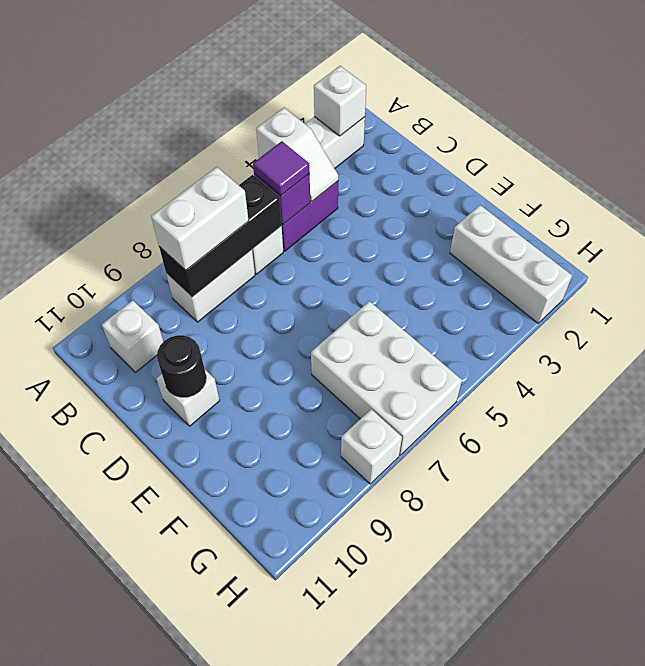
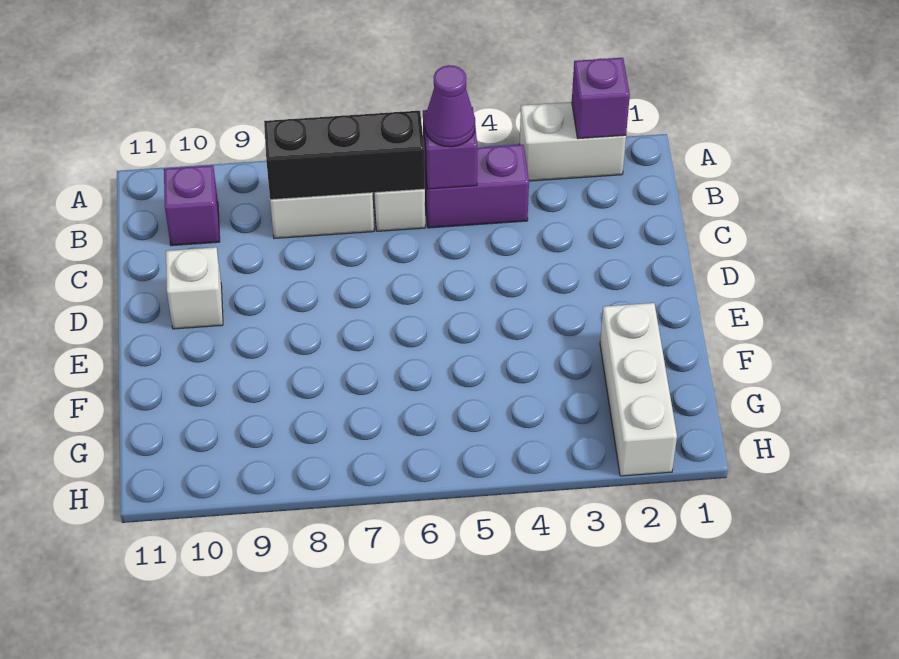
white 1x1 brick [314,66,366,136] -> purple 1x1 brick [572,58,630,139]
white 1x2 slope [256,108,338,201] -> none
purple 1x1 tile [253,141,310,195] -> purple 1x1 cone [425,65,475,147]
white 1x2 brick [151,167,249,270] -> none
white 1x1 brick [102,300,163,372] -> purple 1x1 brick [164,165,220,246]
black 1x1 round brick [157,335,206,397] -> none
white 2x3 brick [311,301,462,455] -> none
white 1x1 brick [341,409,402,484] -> none

